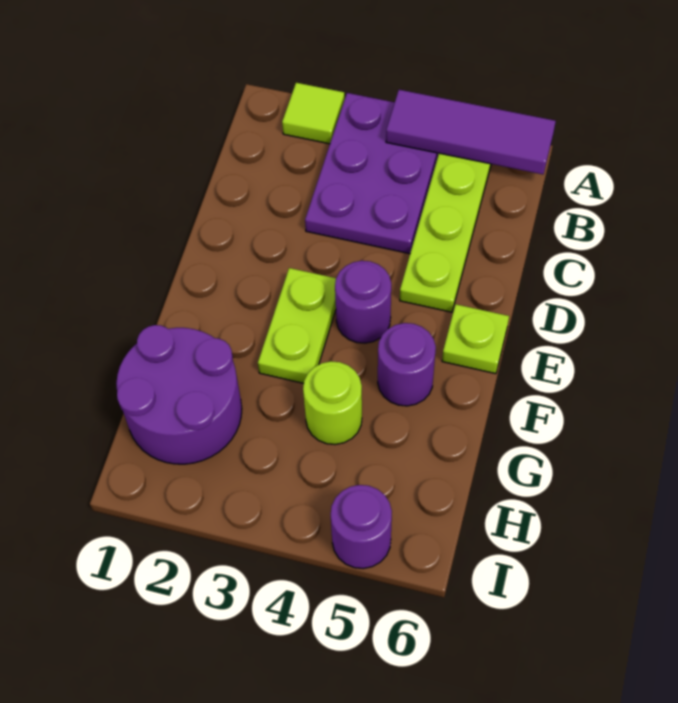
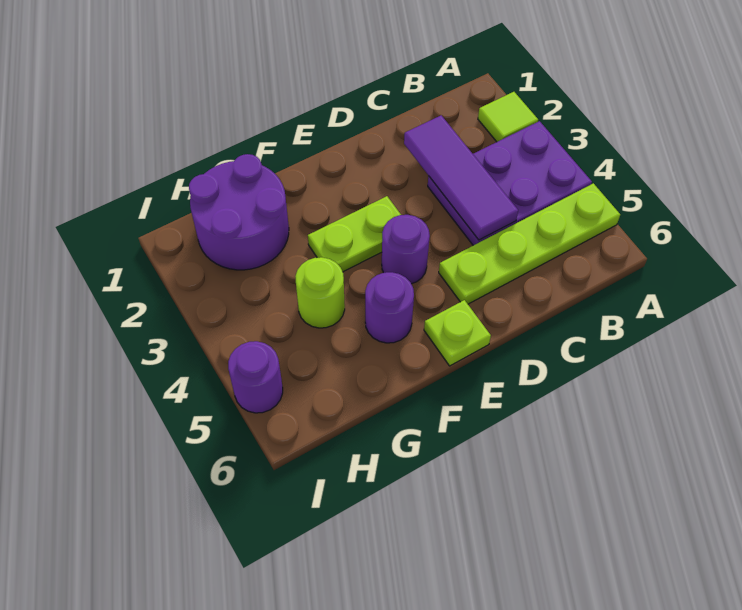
purple 1x3 tile [386,90,556,174] -> purple 1x3 tile moved to [404,115,518,240]

